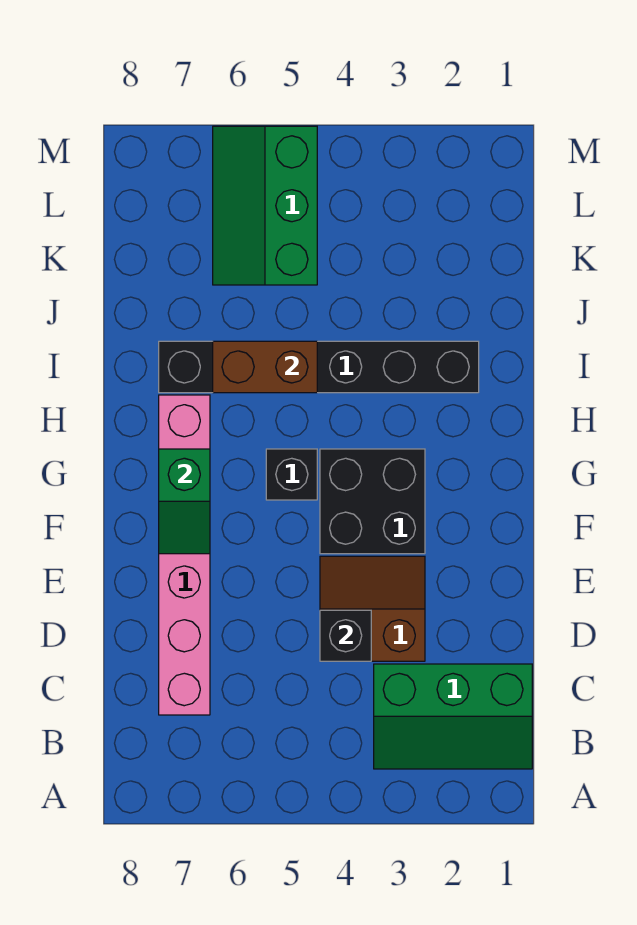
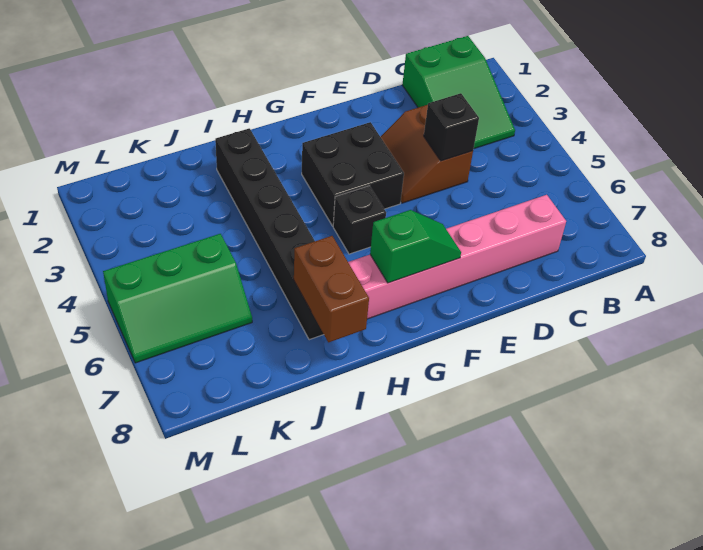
green 2x3 slope [374,664,532,769] -> green 2x3 slope turned to [402,36,515,149]
brown 1x2 brick [213,341,317,393] -> brown 1x2 brick moved to [294,236,369,342]

